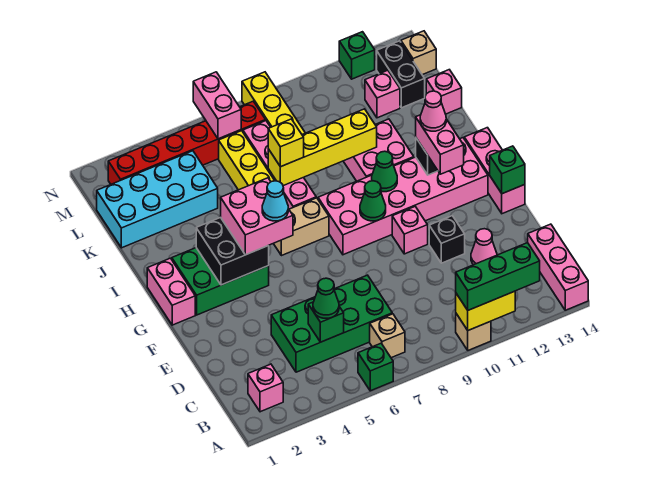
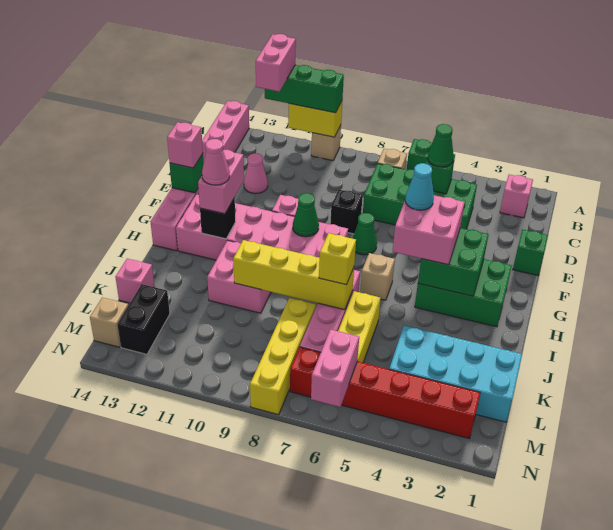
black 1x1 brick [429,216,465,263] -> black 1x1 brick moved to [330,190,363,234]
pink 1x2 brick [147,258,195,325] -> pink 1x2 brick moved to [256,34,296,92]
black 2x2 brick [196,217,269,285] -> green 2x2 brick [418,228,489,296]
tan 1x2 brick [273,198,329,256] -> tan 1x1 brick [360,253,395,300]
green 1x1 cone [372,151,397,192] -> green 1x1 cone moved to [352,213,377,255]
pink 1x1 brick [365,70,400,118] -> pink 1x1 brick moved to [167,122,203,168]
green 1x1 brick [339,32,375,79] -> green 1x1 brick moved to [513,229,548,275]

